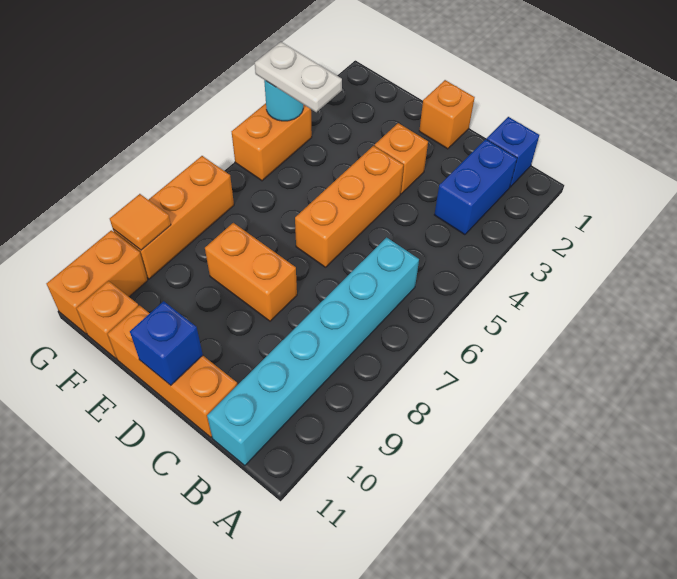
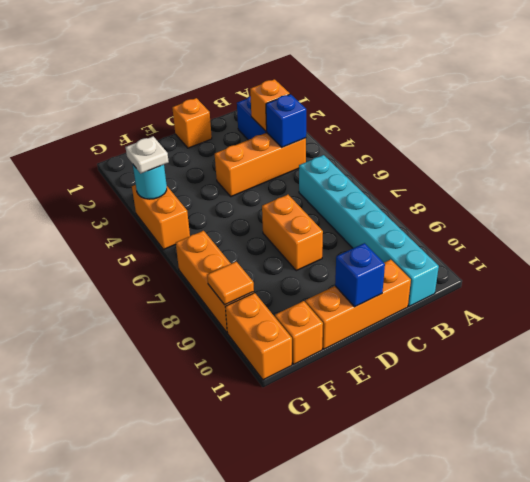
blue 1x1 brick [487,117,539,187] -> blue 1x1 brick moved to [266,94,306,147]
orange 1x1 brick [375,123,428,194] -> orange 1x1 brick moved to [250,79,290,131]
orange 1x3 brick [295,146,404,267] -> orange 1x3 brick turned to [215,133,306,197]
orange 1x2 brick [205,223,297,321] -> orange 1x2 brick turned to [262,195,323,271]
white 1x2 plate [255,42,342,112] -> white 1x1 plate [125,136,169,173]

